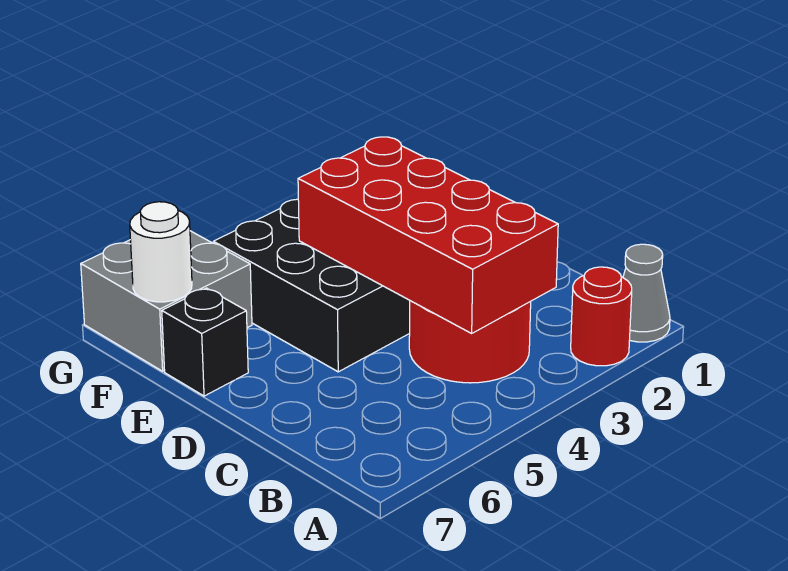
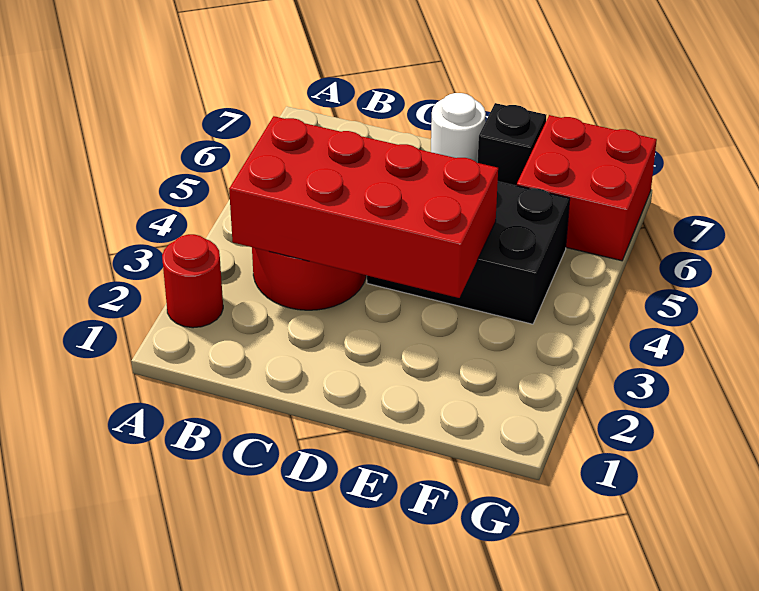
grey 1x1 cone [623,244,670,342] -> none
grey 2x2 brick [81,231,252,371] -> red 2x2 brick [517,115,657,261]
white 1x1 round brick [130,202,192,302] -> white 1x1 round brick moved to [431,93,486,163]

